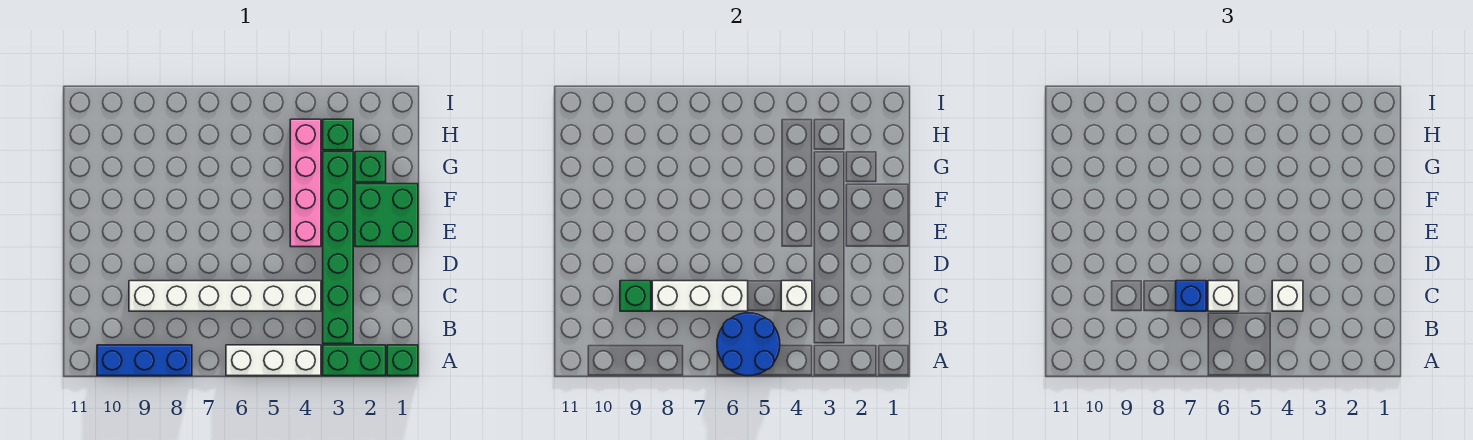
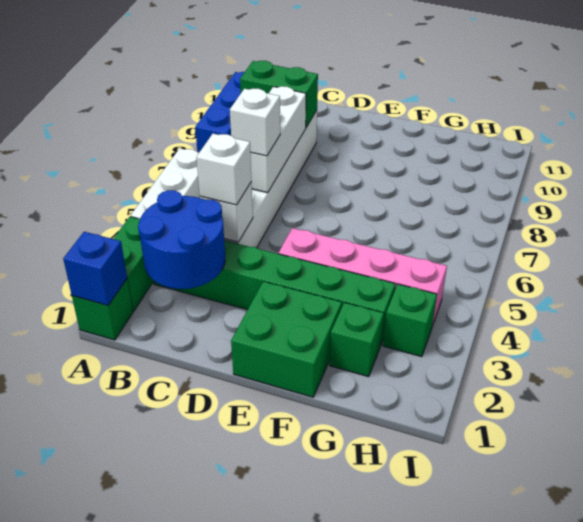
blue 2x2 round brick [717,313,780,376] -> blue 2x2 round brick moved to [138,190,225,289]
blue 1x1 brick [1176,281,1206,311] -> blue 1x1 brick moved to [63,232,127,305]
green 1x1 brick [620,281,651,311] -> green 1x2 brick [240,61,318,127]

